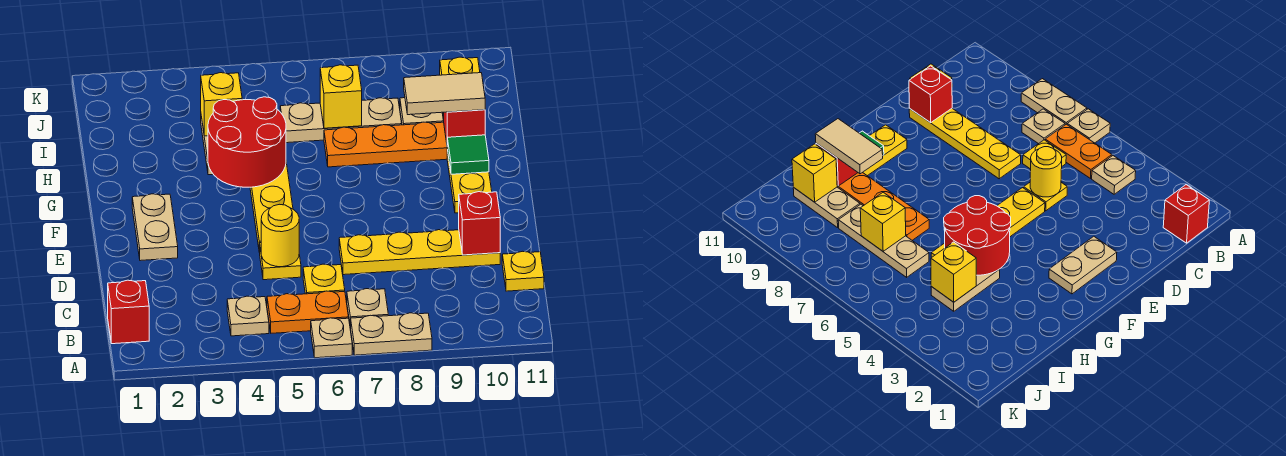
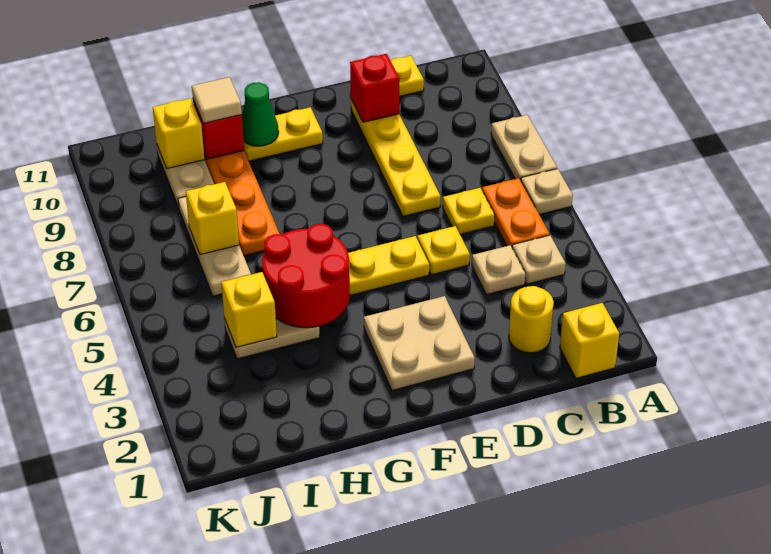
red 1x1 brick [108,280,149,344] -> yellow 1x1 brick [560,303,619,378]
tan 1x1 plate [347,289,388,328] -> tan 1x1 plate moved to [472,245,525,295]
yellow 1x1 round brick [261,204,299,267] -> yellow 1x1 round brick moved to [509,286,554,353]
tan 1x2 plate [132,194,178,261] -> tan 2x2 plate [364,296,475,391]
green 1x1 tile [447,135,489,174] -> green 1x1 cone [242,82,279,146]
tan 1x2 tile [404,73,485,115] -> tan 1x1 tile [192,77,242,123]

